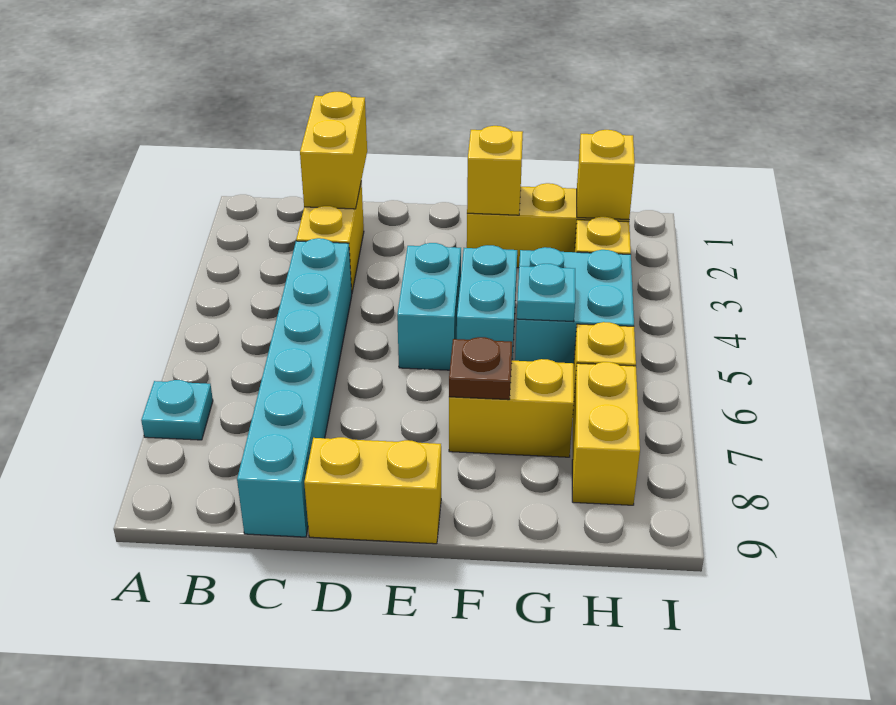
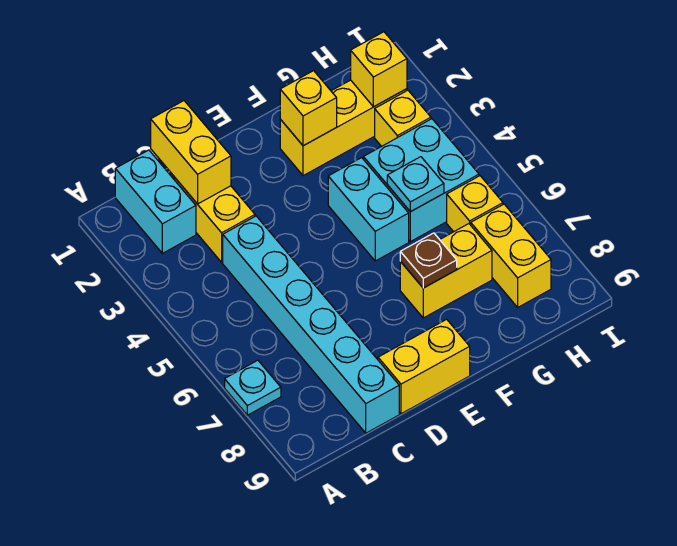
cyan 1x2 brick [397,243,461,370] -> cyan 1x2 brick moved to [115,150,196,253]

